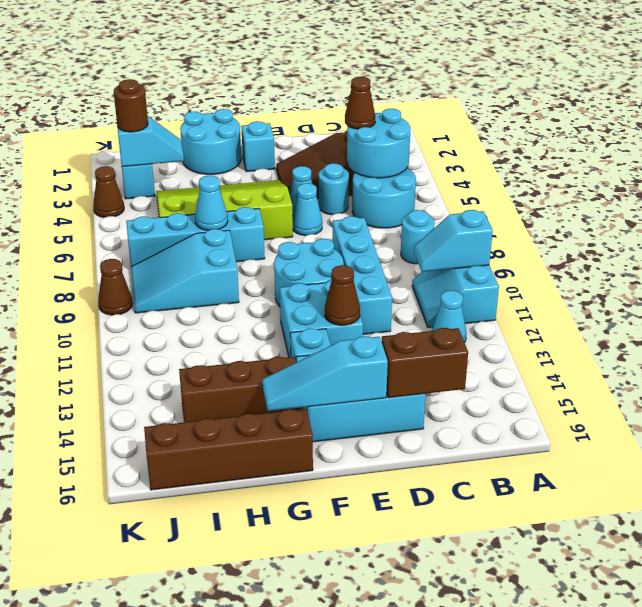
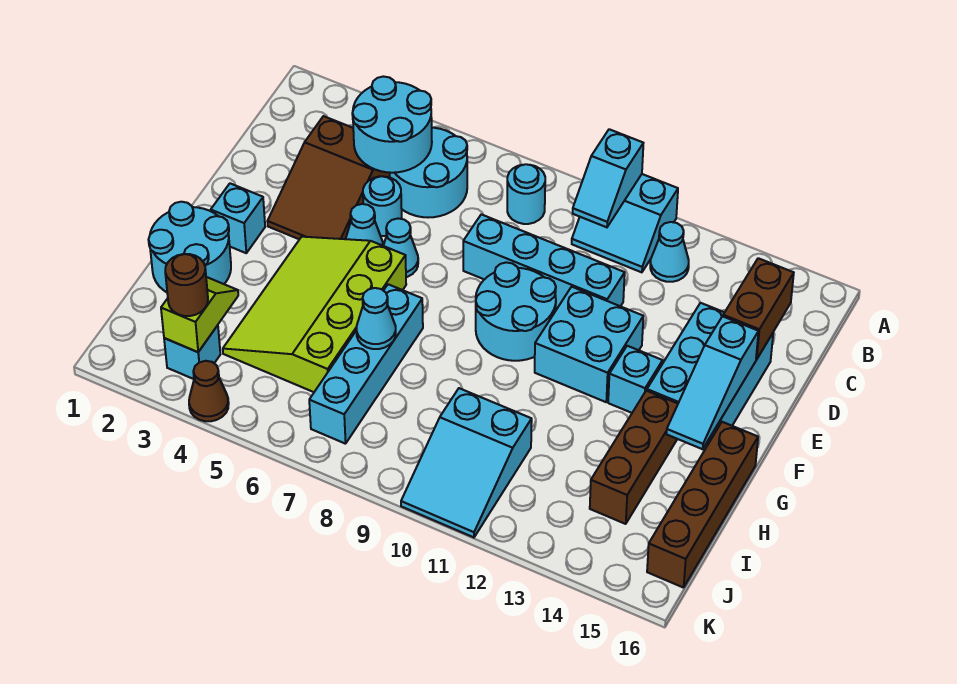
brown 1x1 cone [345,77,375,129] -> none
brown 1x1 cone [325,265,360,325] -> none
cyan 2x3 slope [131,229,239,313] -> cyan 2x3 slope moved to [401,388,532,537]
cyan 1x2 slope [117,116,184,167] -> lime 1x2 slope [161,277,238,352]
brown 1x1 cone [98,259,132,315] -> none

